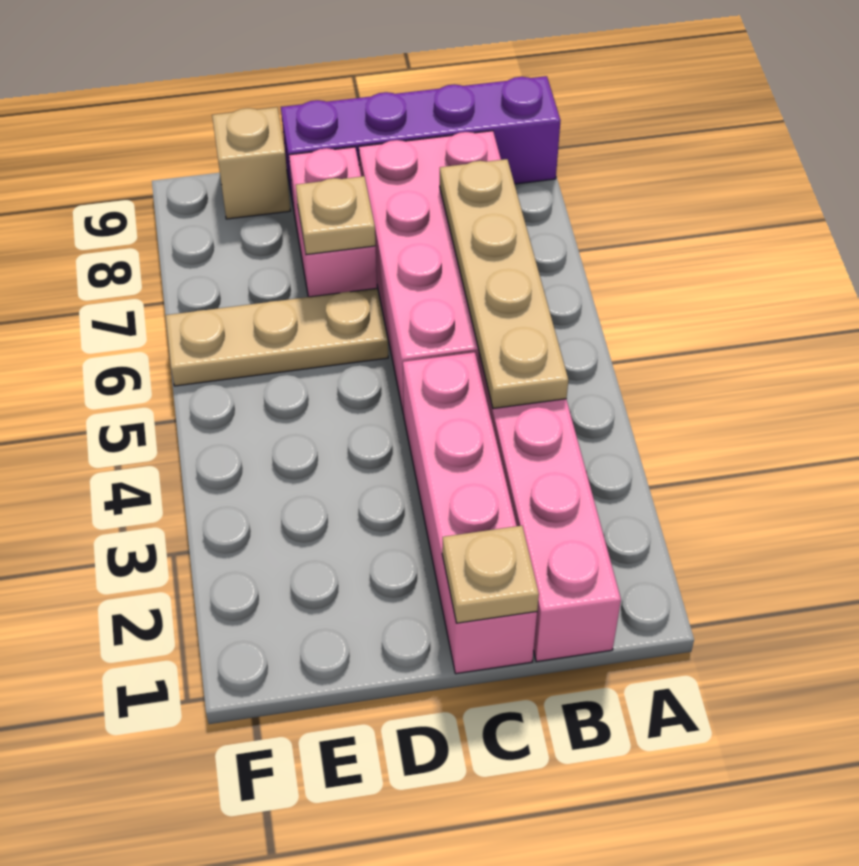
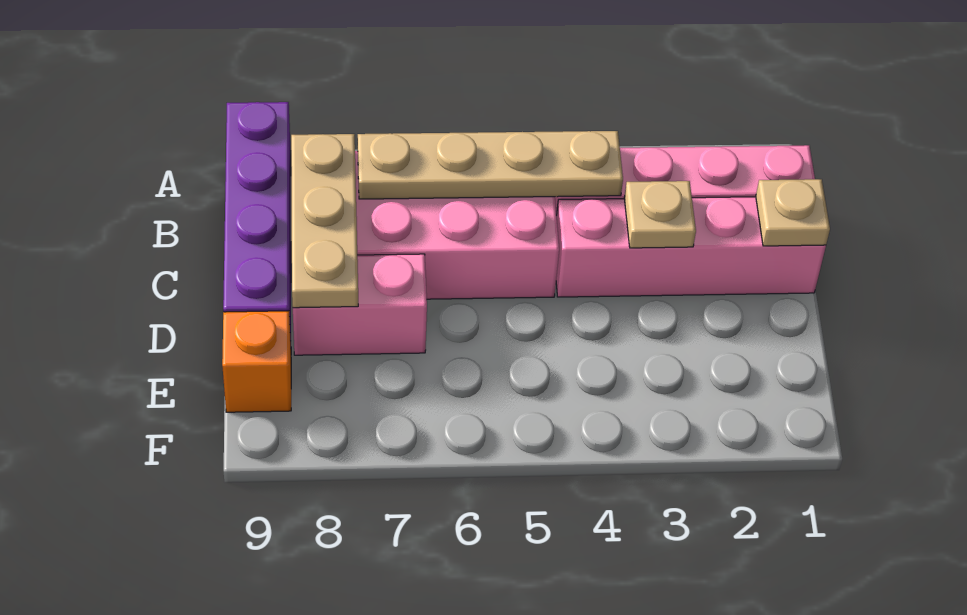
tan 1x3 plate [166,288,388,386] -> tan 1x3 plate moved to [291,134,358,308]
tan 1x1 plate [296,176,376,255] -> tan 1x1 plate moved to [624,181,696,248]
tan 1x1 brick [212,107,290,219] -> orange 1x1 brick [222,311,291,412]

